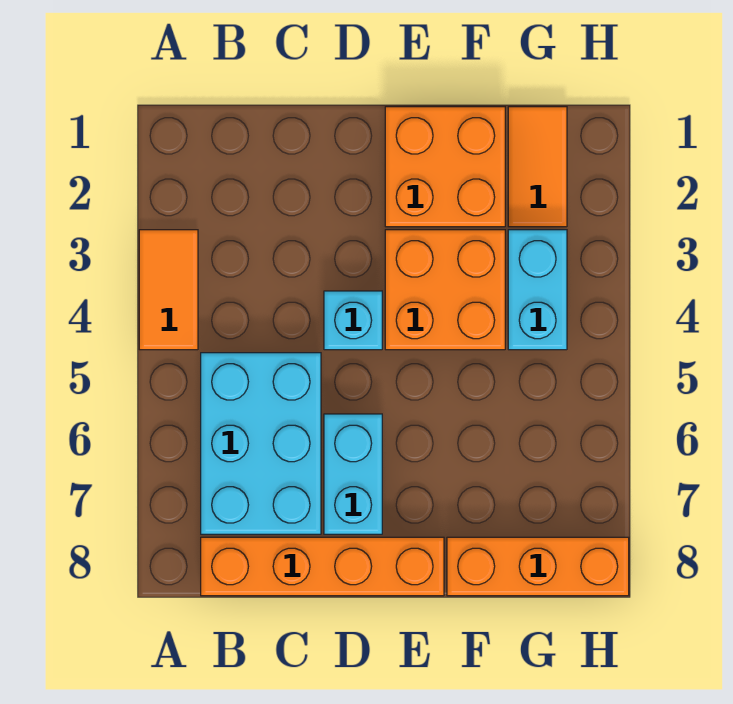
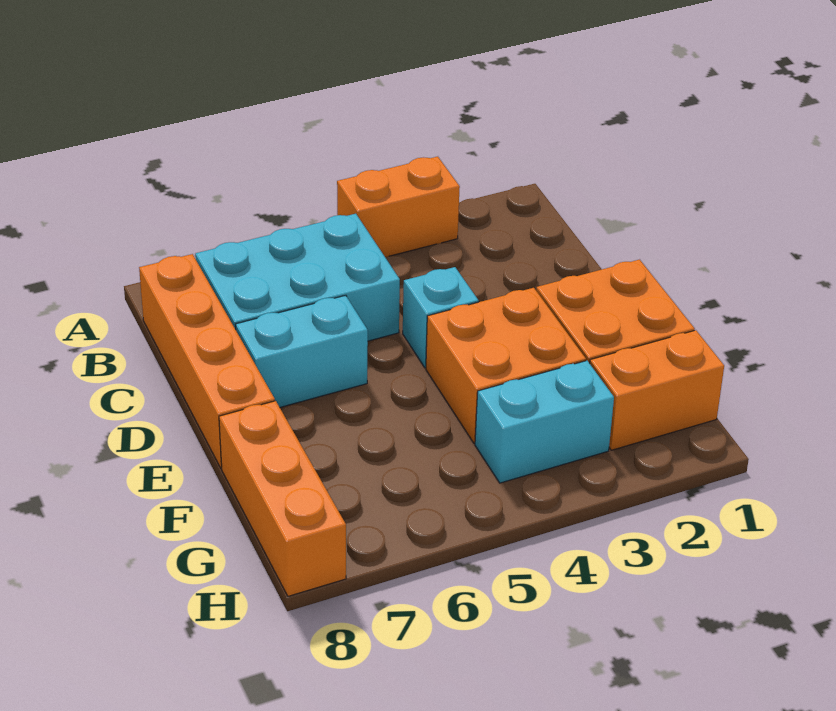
orange 1x2 tile [139,230,198,350] -> orange 1x2 brick [337,157,460,257]
orange 1x2 tile [508,107,567,227] -> orange 1x2 brick [590,330,724,450]

